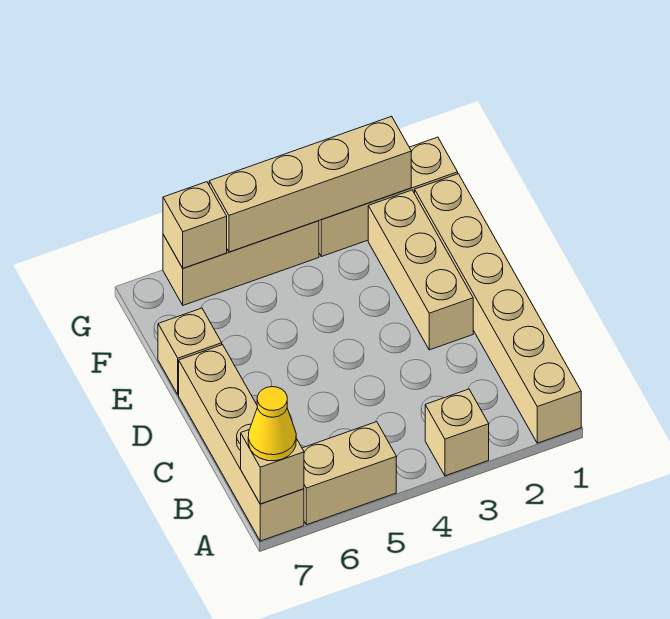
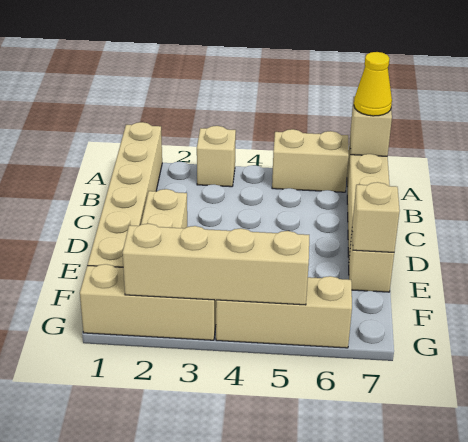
tan 1x1 brick [163,182,227,268] -> tan 1x1 brick moved to [352,182,400,252]

